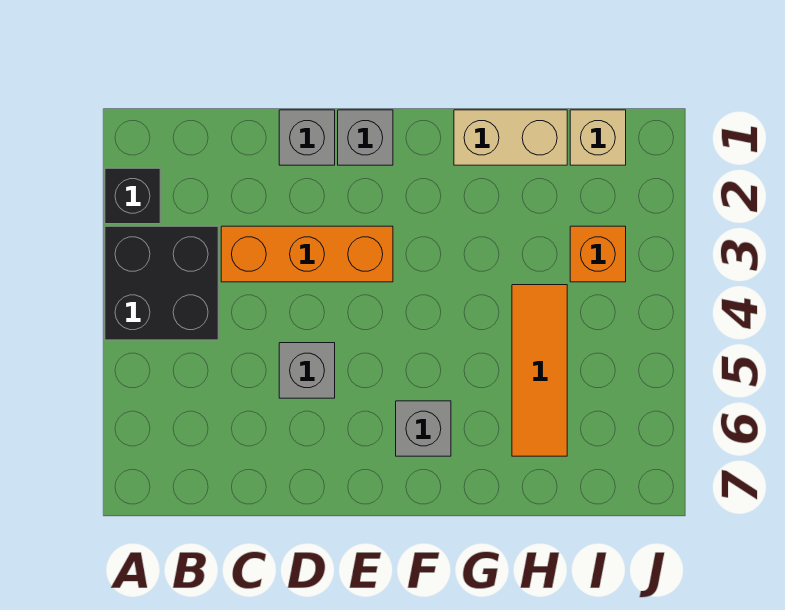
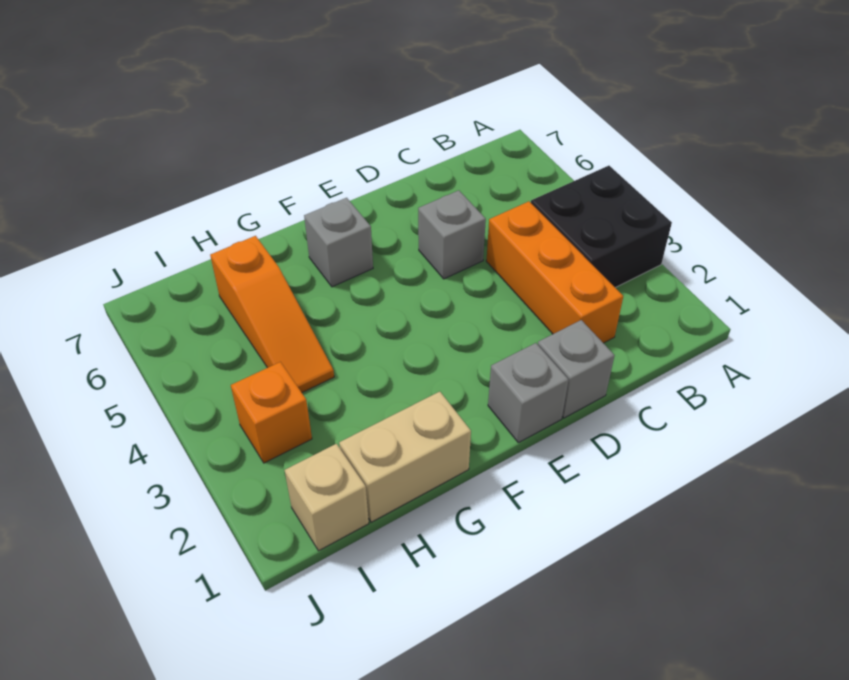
black 1x1 brick [105,168,160,224] -> none
orange 1x3 brick [221,226,393,282] -> orange 1x3 brick turned to [486,201,623,343]
orange 1x3 tile [512,285,567,456] -> orange 1x3 slope [210,236,334,392]

